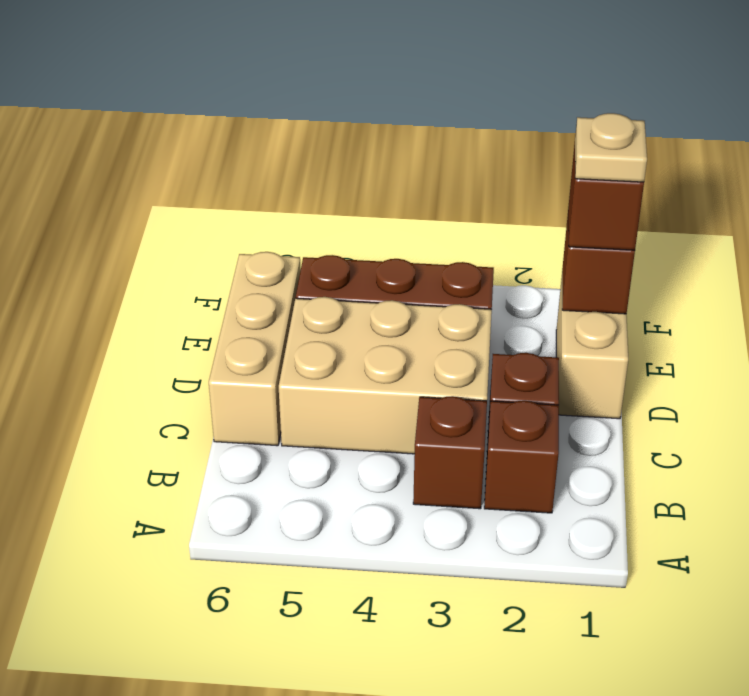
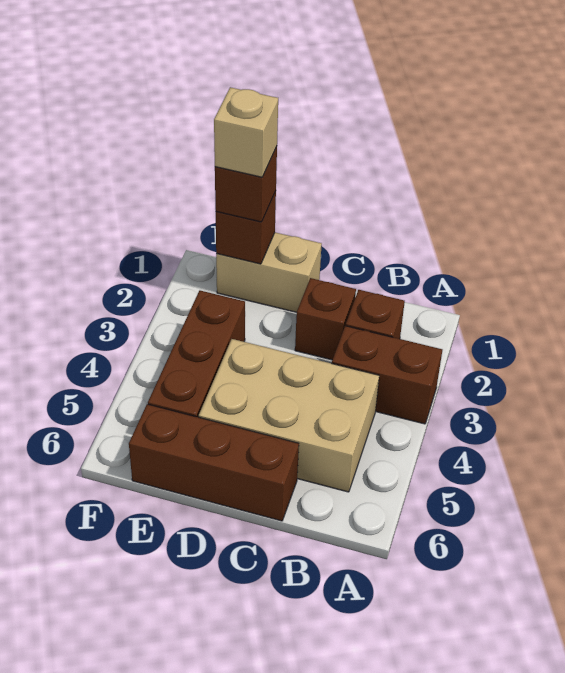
brown 1x1 brick [413,396,487,509] -> brown 1x2 brick [332,326,442,424]
tan 2x3 brick [279,297,492,454] -> tan 2x3 brick turned to [199,339,379,492]
tan 1x3 brick [209,252,301,446] -> brown 1x3 brick [129,404,299,521]
tan 1x1 plate [575,113,647,182] -> tan 1x1 brick [214,87,278,177]

